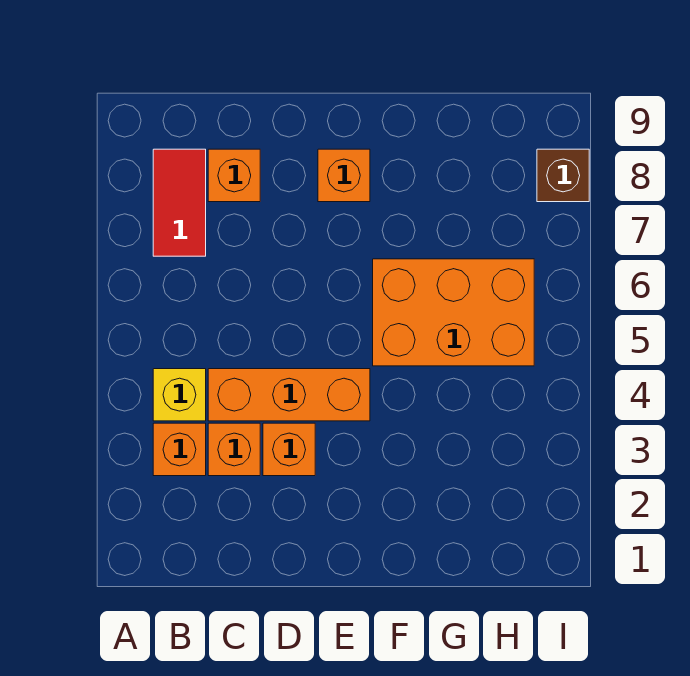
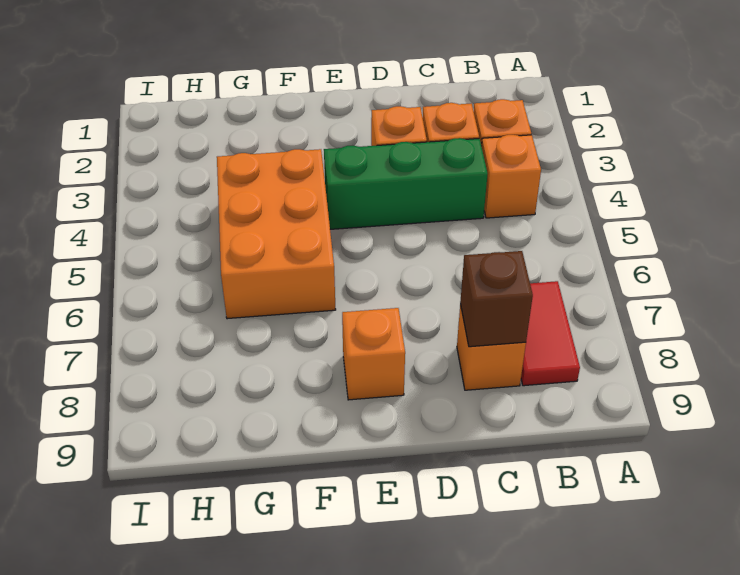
yellow 1x1 brick [153,369,206,421] -> orange 1x1 brick [481,135,541,218]
orange 1x3 brick [208,369,370,421] -> green 1x3 brick [324,138,488,229]
orange 2x3 brick [373,259,534,366] -> orange 2x3 brick turned to [217,149,336,319]
brown 1x1 brick [537,149,589,202] -> brown 1x1 brick moved to [460,251,533,347]

